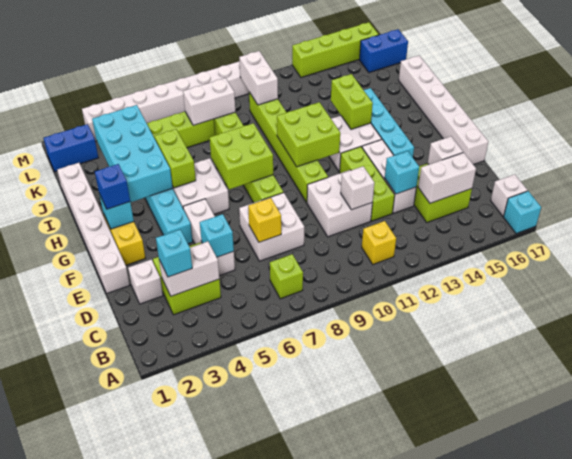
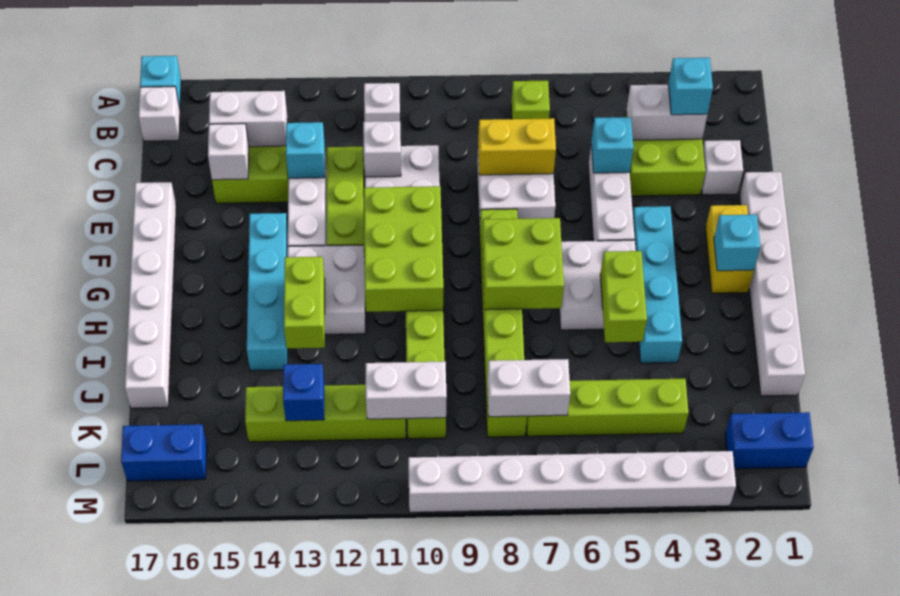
yellow 1x1 brick [362,221,396,264] -> white 1x1 brick [364,83,400,122]
yellow 1x1 brick [248,198,281,242] -> yellow 1x2 brick [478,118,556,175]
blue 1x1 brick [95,164,130,209] -> blue 1x1 brick moved to [283,364,324,421]
lime 2x2 brick [277,102,340,167] -> lime 2x3 brick [364,186,443,312]
cyan 2x4 brick [92,105,173,202] -> none
white 1x2 brick [239,51,278,105] -> white 1x2 brick turned to [366,361,447,419]
lime 1x4 brick [292,22,379,77] -> lime 1x4 brick moved to [245,385,406,442]

